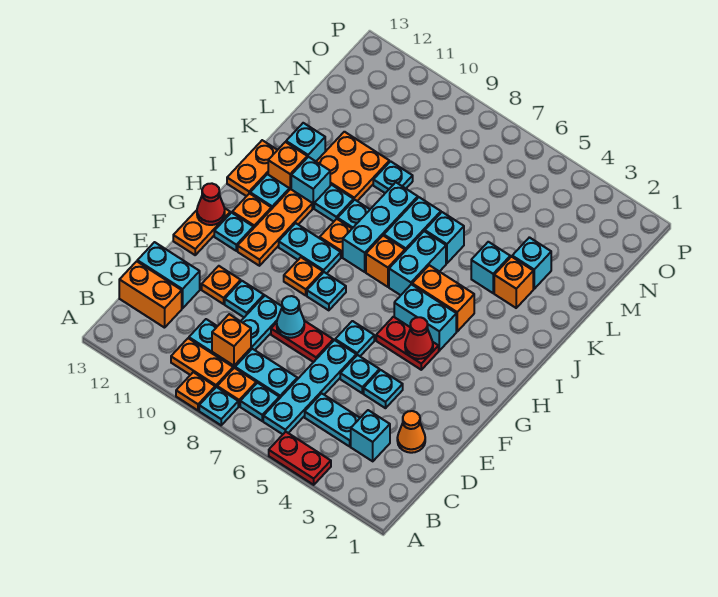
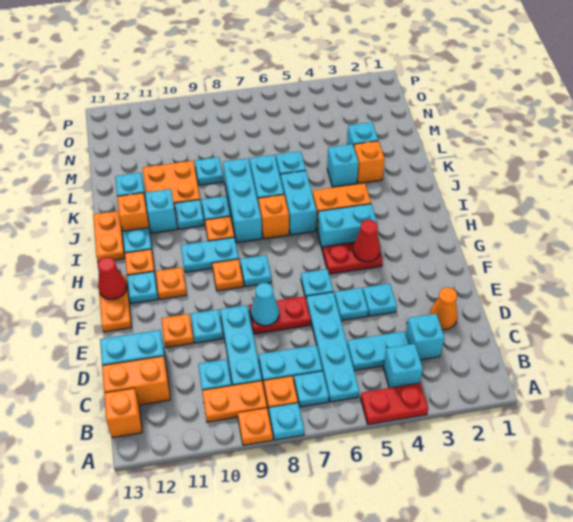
none -> cyan 1x1 brick [383,344,423,388]
orange 1x1 brick [212,314,251,366] -> orange 1x1 brick moved to [104,388,142,438]
orange 1x3 plate [238,189,312,266] -> orange 1x1 plate [156,267,187,299]

